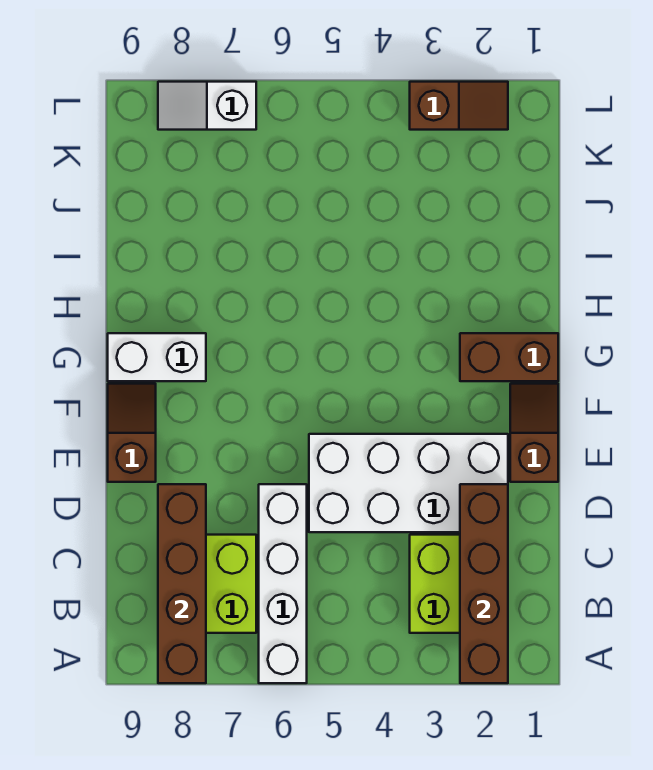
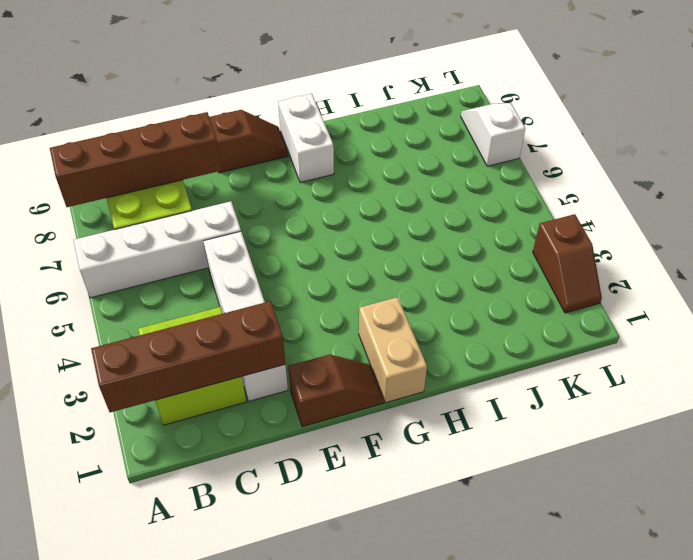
white 2x4 brick [309,434,508,532] -> white 1x4 brick [203,232,288,401]
brown 1x2 brick [460,333,558,381] -> tan 1x2 brick [359,297,427,403]

